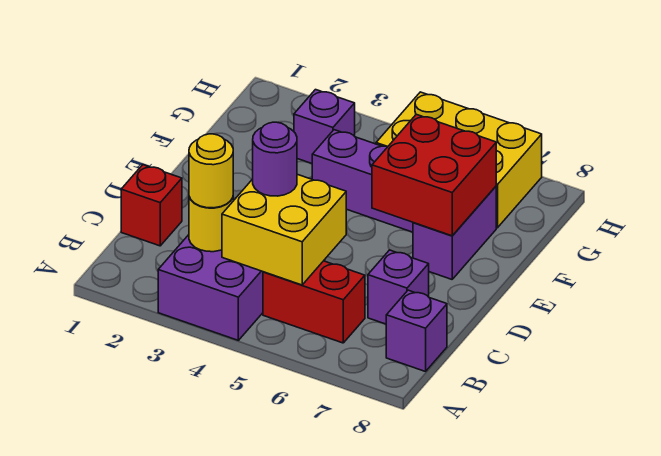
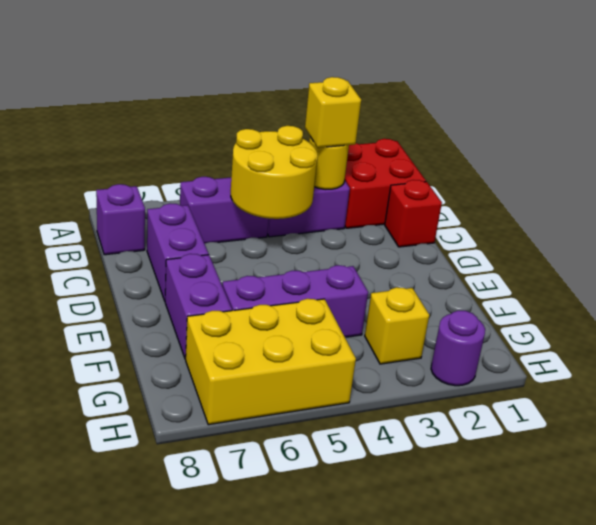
yellow 1x1 round brick [189,134,233,208] -> yellow 1x1 brick [305,77,361,148]
yellow 2x2 brick [222,174,346,285] -> yellow 2x2 round brick [231,126,318,219]
red 1x2 brick [263,261,365,343] -> purple 1x2 brick [180,177,269,244]
purple 1x1 round brick [253,122,297,196] -> purple 1x1 round brick moved to [431,310,485,386]
purple 1x1 brick [368,250,429,324] -> purple 1x2 brick [147,203,209,301]
red 2x2 brick [372,114,496,236] -> red 2x2 brick moved to [345,139,426,228]
purple 1x1 brick [294,90,355,163] -> yellow 1x1 brick [365,287,429,364]

